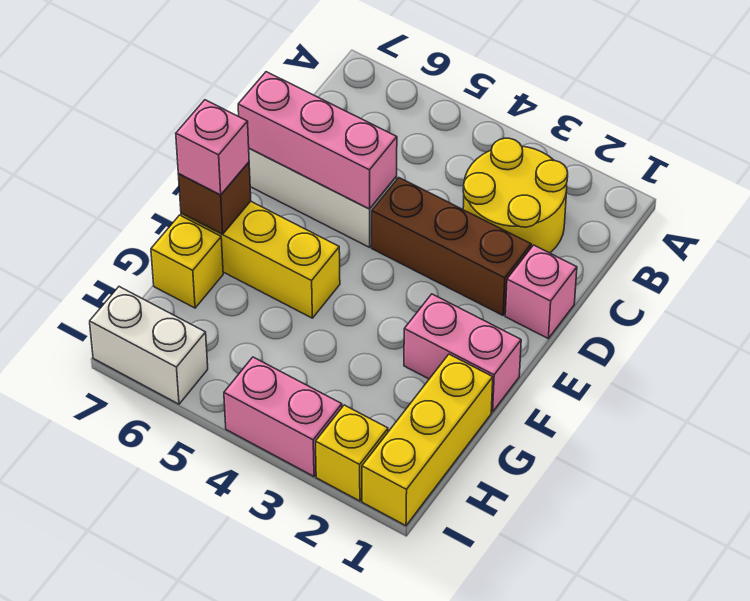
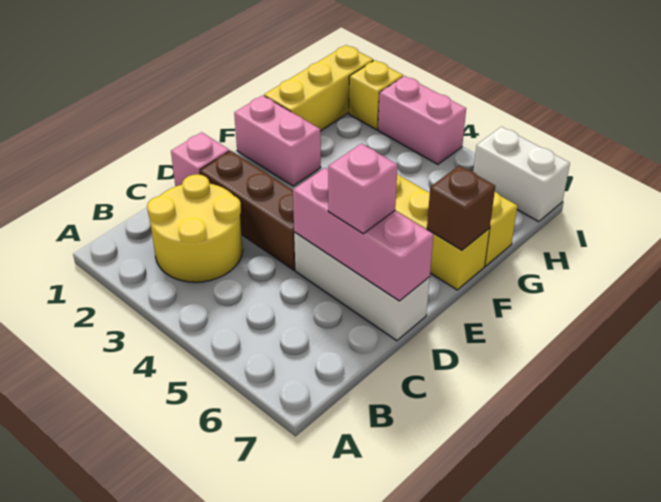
pink 1x1 brick [176,100,249,195] -> pink 1x1 brick moved to [328,144,398,234]

